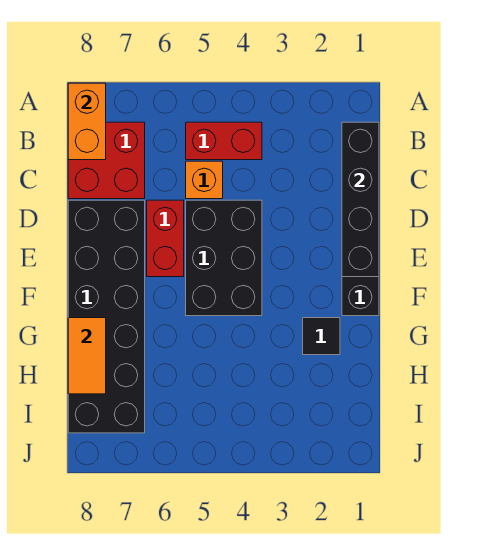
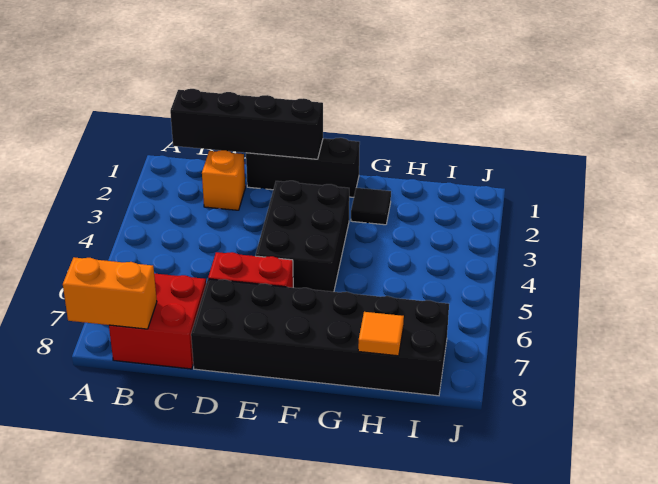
red 1x2 brick [186,122,262,160] -> none
orange 1x1 brick [186,161,223,199] -> orange 1x1 brick moved to [202,150,245,210]
black 2x3 brick [186,200,262,316] -> black 2x3 brick turned to [256,181,349,292]
orange 1x2 tile [68,318,106,394] -> orange 1x1 tile [358,312,404,356]

